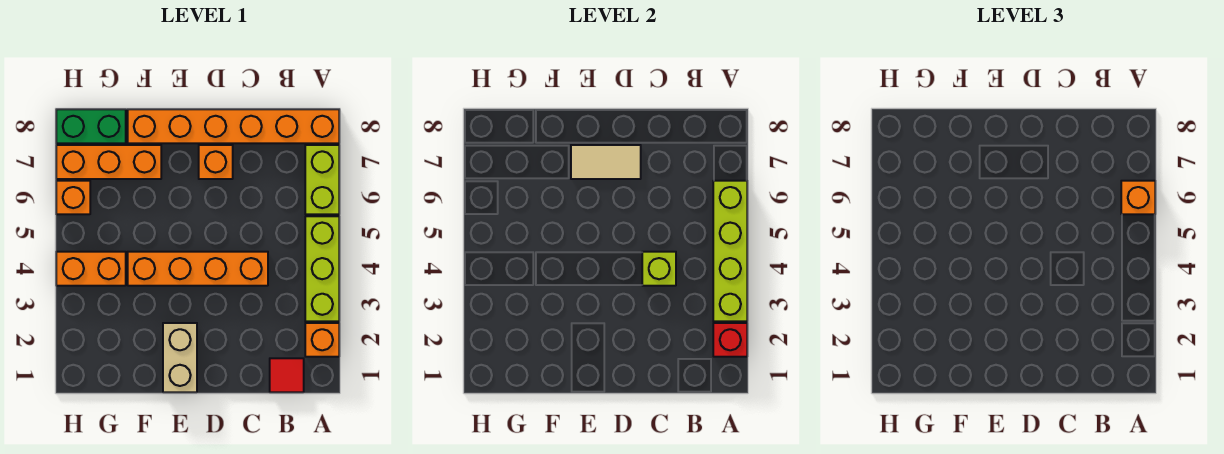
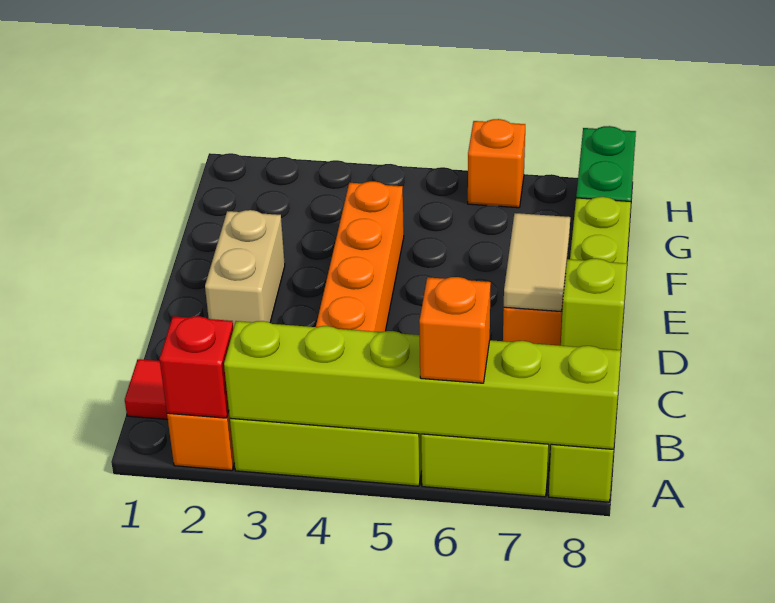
lime 1x4 brick [713,181,747,321] -> lime 1x6 brick [224,321,621,449]
orange 1x6 brick [128,109,339,143] -> lime 1x6 brick [549,197,631,502]
lime 1x1 brick [642,252,676,286] -> lime 1x1 brick moved to [561,259,627,350]
tan 1x2 brick [163,323,197,392] -> tan 1x2 brick turned to [205,210,285,329]
orange 1x3 brick [56,145,161,179] -> none
orange 1x2 brick [56,252,126,286] -> none

